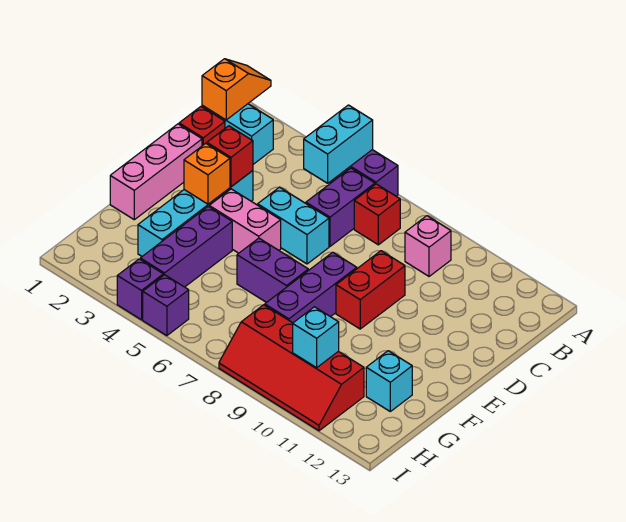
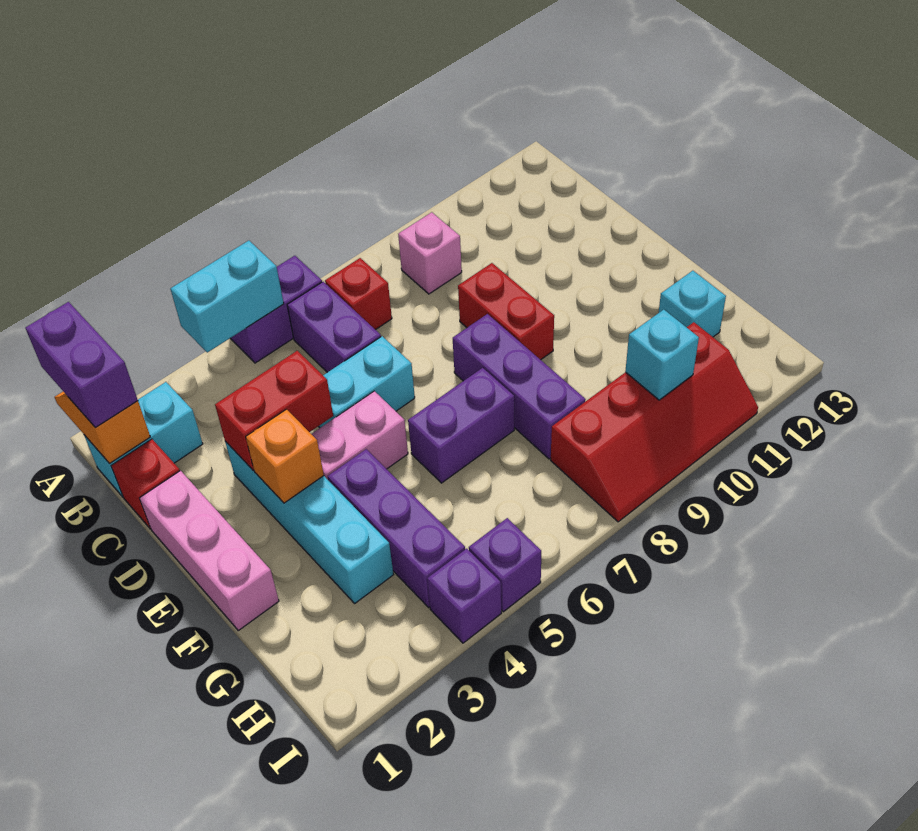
none -> purple 1x2 brick [25,302,138,427]
cyan 1x2 brick [304,105,373,183] -> cyan 1x2 brick turned to [170,241,284,353]
red 1x1 brick [207,126,253,187] -> red 1x2 brick [215,351,333,470]

